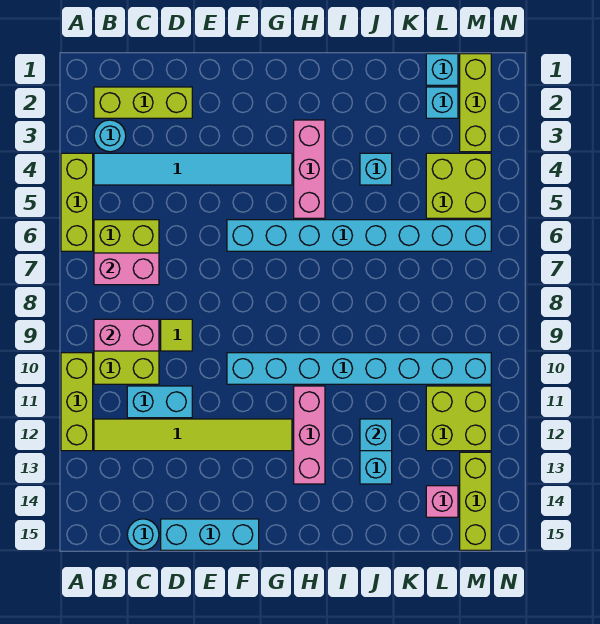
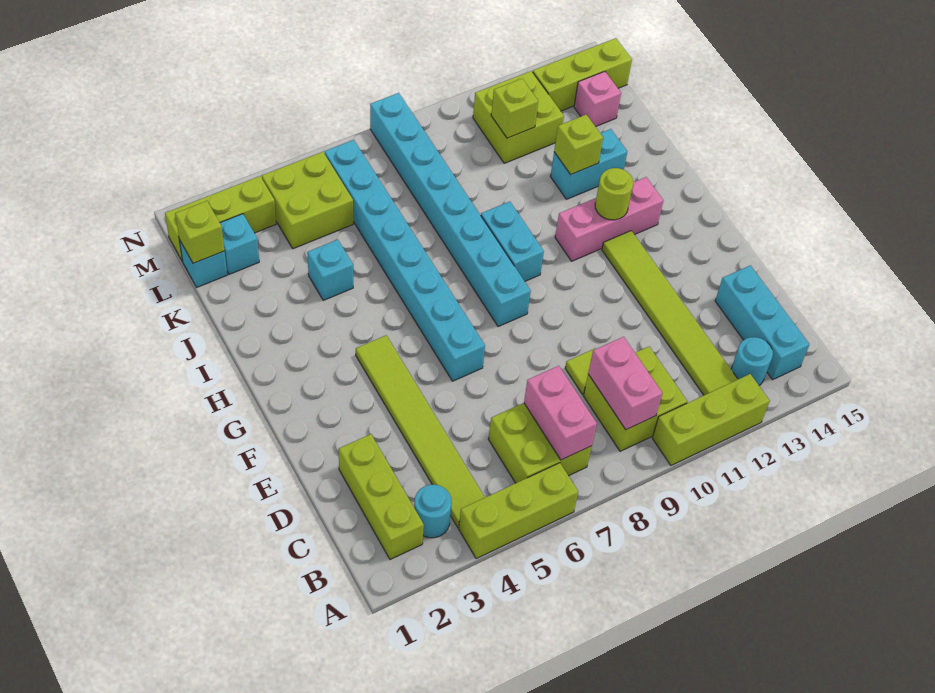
cyan 1x6 tile [94,153,292,185] -> lime 1x6 tile [356,335,485,528]
cyan 1x2 brick [127,386,192,418] -> cyan 1x2 brick moved to [481,202,544,281]
cyan 1x1 round brick [127,519,159,550] -> cyan 1x1 round brick moved to [731,337,773,385]
cyan 1x3 brick [161,519,259,550] -> cyan 1x3 brick moved to [715,265,809,380]
cyan 1x8 brick [227,353,491,384] -> cyan 1x8 brick moved to [370,93,531,327]
pink 1x3 brick [294,120,325,218] -> none
none -> lime 1x1 round brick [595,168,633,220]
cyan 1x1 brick [360,419,392,451] -> lime 1x1 brick [554,115,603,175]
none -> lime 1x1 brick [175,201,224,263]
none -> lime 1x1 brick [491,79,538,138]

